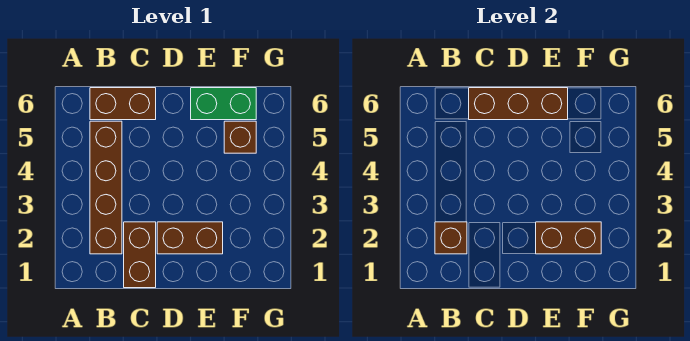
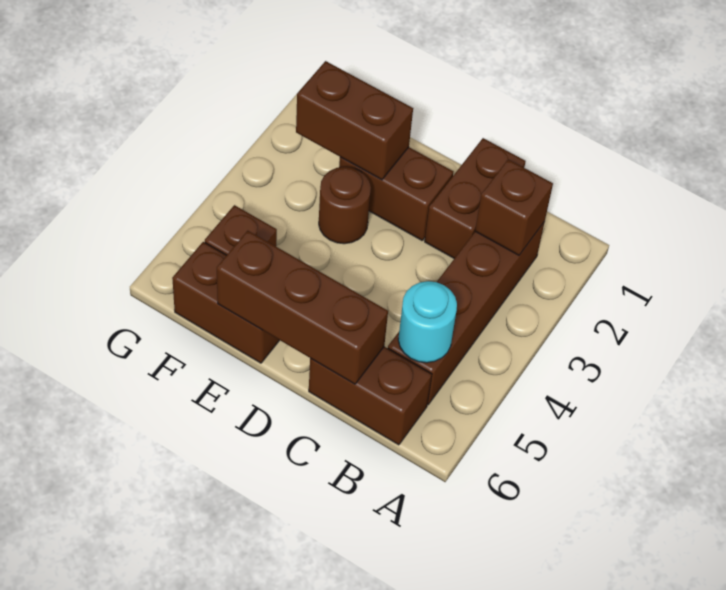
none -> cyan 1x1 round brick [398,281,457,363]
none -> brown 1x1 round brick [319,167,371,244]
green 1x2 brick [191,88,256,120] -> brown 1x2 brick [172,242,280,363]

